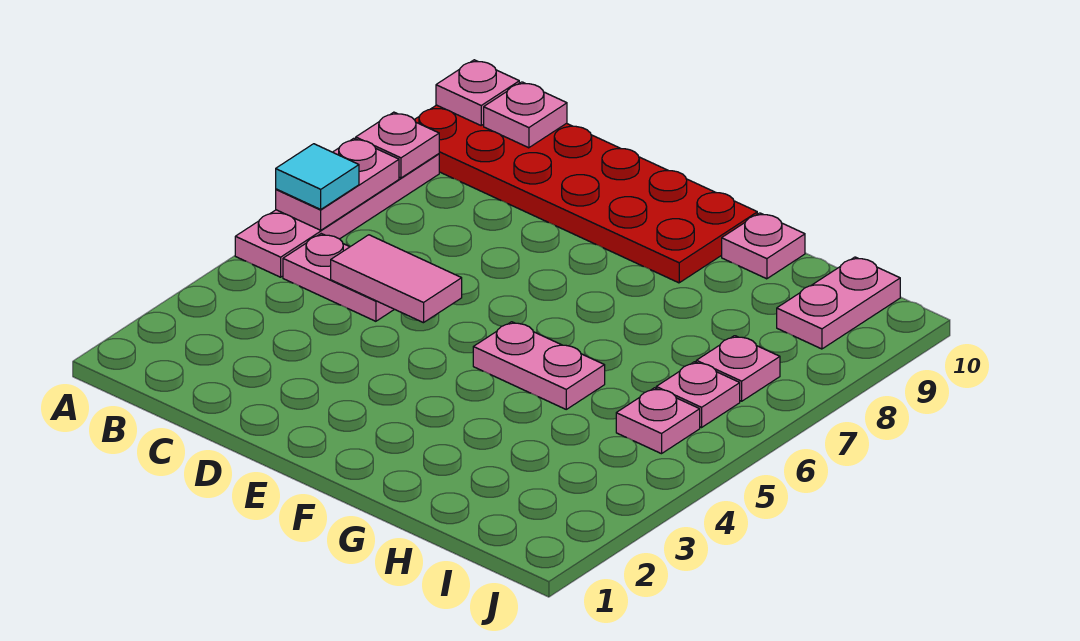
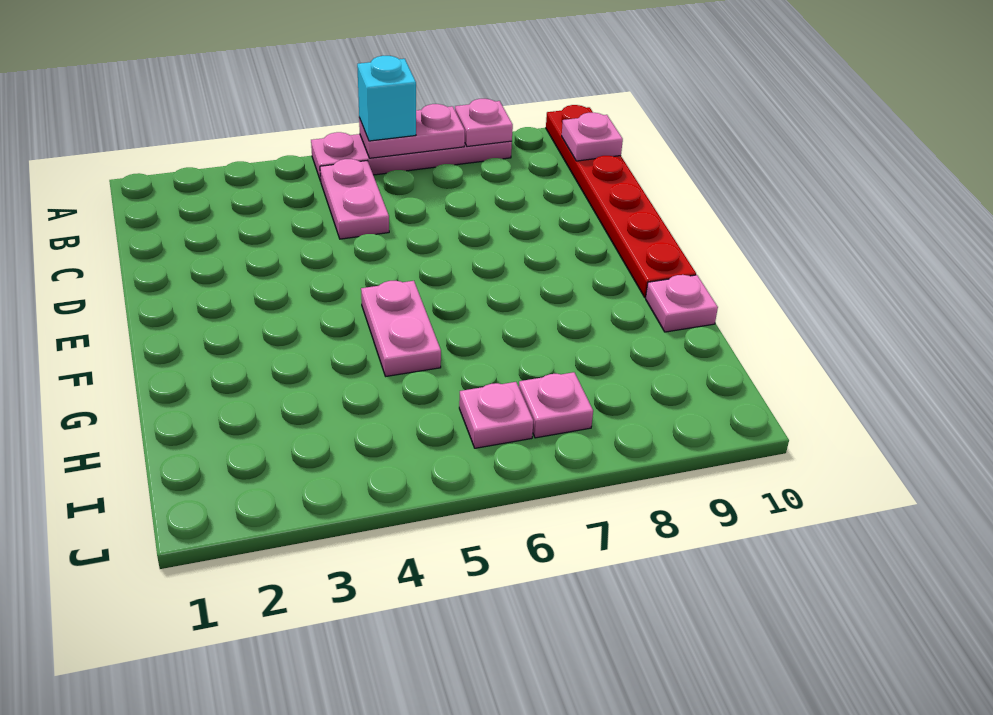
cyan 1x1 tile [276,144,359,209] -> cyan 1x1 brick [357,56,416,141]
red 2x6 plate [414,105,757,283] -> red 1x6 plate [546,105,696,298]
pink 1x1 plate [436,60,519,125] -> none
pink 1x2 tile [331,235,462,323] -> none
pink 1x1 plate [616,388,700,454] -> none
pink 1x2 plate [777,257,900,349] -> none

